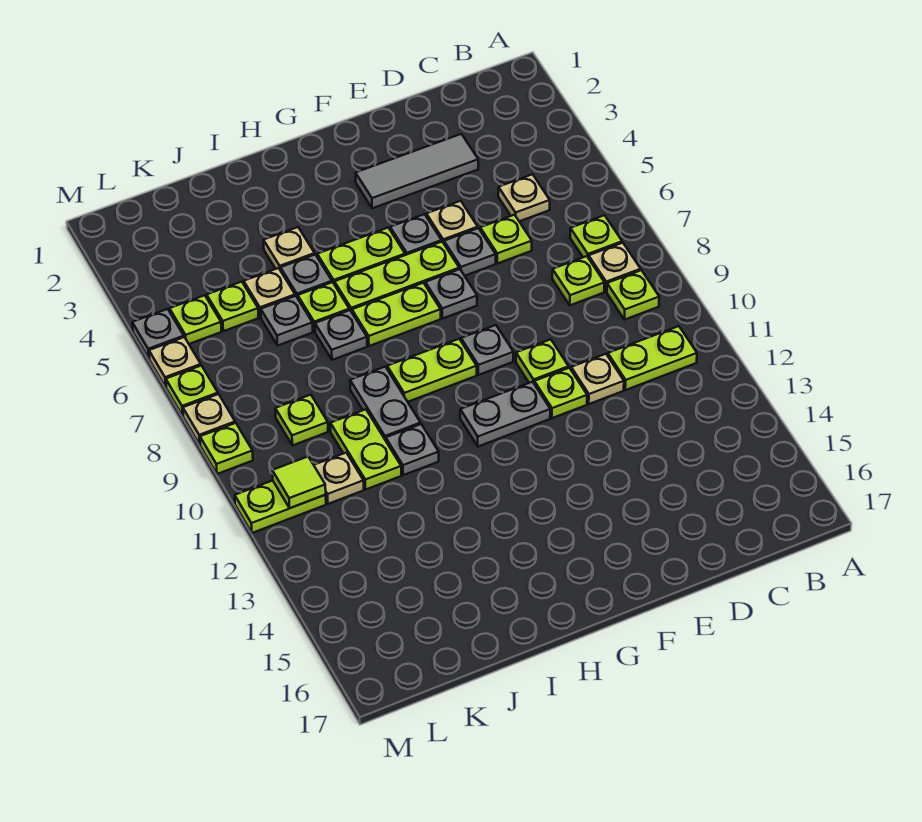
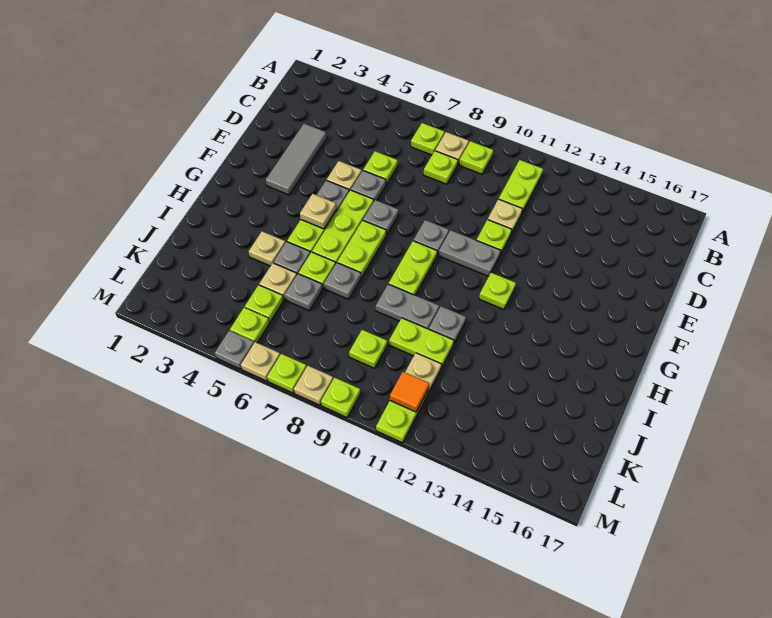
tan 1x1 plate [498,174,550,221] -> tan 1x1 plate moved to [300,194,336,229]
lime 1x1 plate [516,339,569,383] -> lime 1x1 plate moved to [479,273,516,309]
grey 1x2 plate [460,382,550,446] -> grey 1x2 plate turned to [439,230,501,276]
lime 1x1 tile [272,457,326,508] -> orange 1x1 tile [390,372,429,412]

